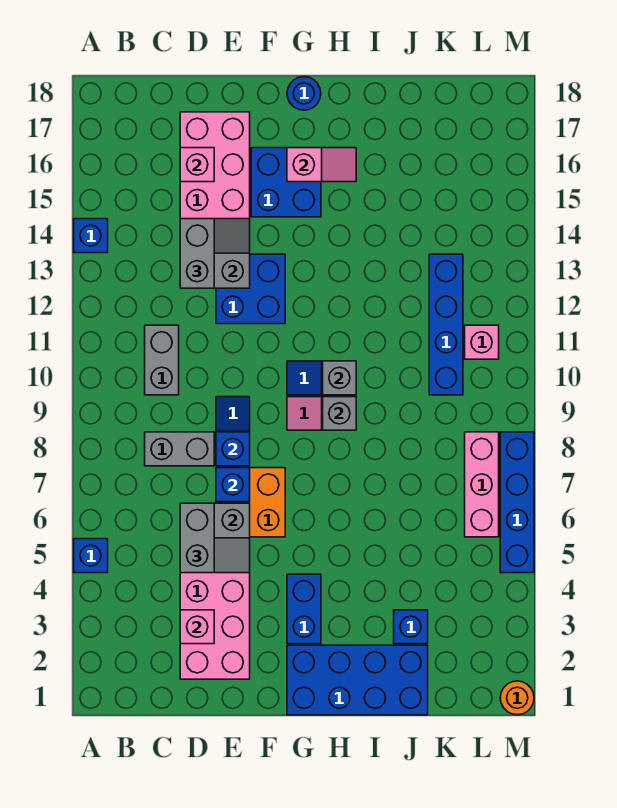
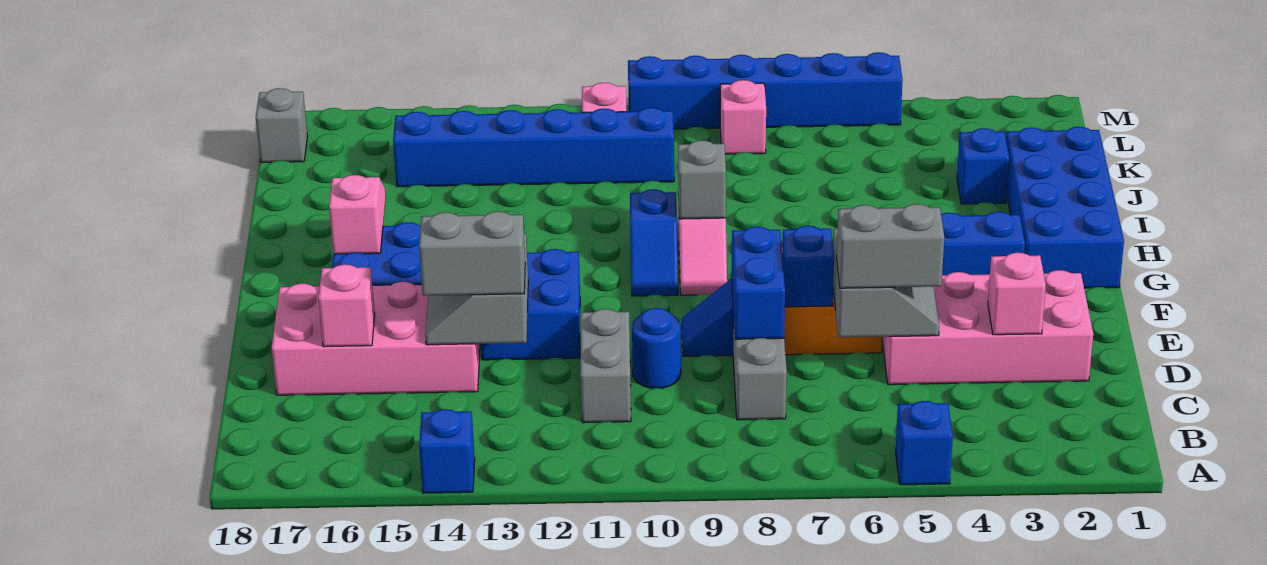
grey 1x2 brick [145,325,179,395] -> grey 1x2 brick turned to [580,309,631,423]
blue 1x1 brick [216,432,250,466] -> blue 1x2 brick [732,227,785,339]
blue 1x1 round brick [287,77,321,110] -> blue 1x1 round brick moved to [632,308,681,388]
grey 1x1 brick [323,361,356,395] -> grey 1x1 brick moved to [256,88,308,162]
blue 1x4 brick [429,254,463,395] -> blue 1x6 brick [393,108,674,187]
pink 1x3 brick [465,432,499,537] -> pink 1x1 brick [720,80,766,154]
orange 1x1 round brick [500,681,534,715] -> none
blue 1x4 brick [500,432,534,573] -> blue 1x6 brick [628,52,903,129]

